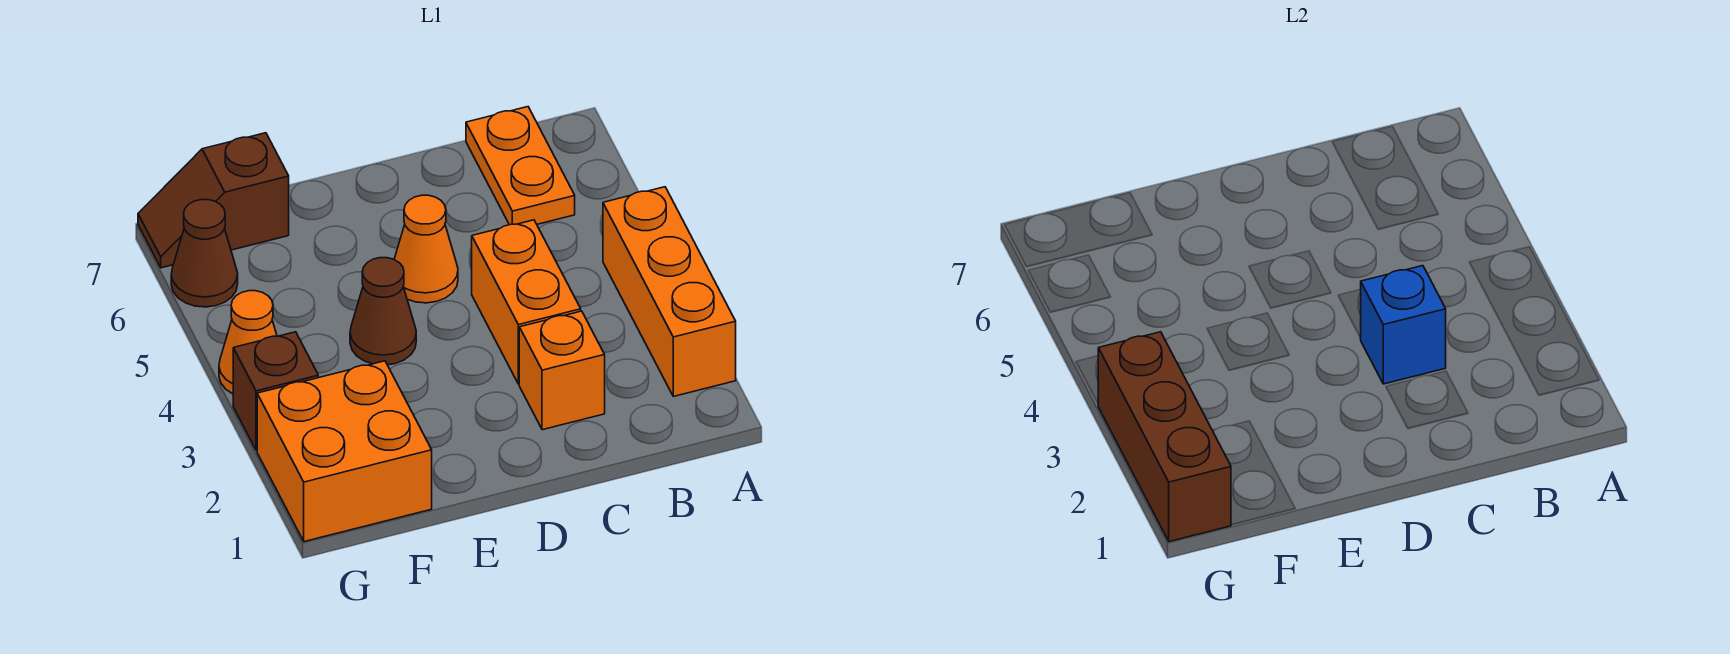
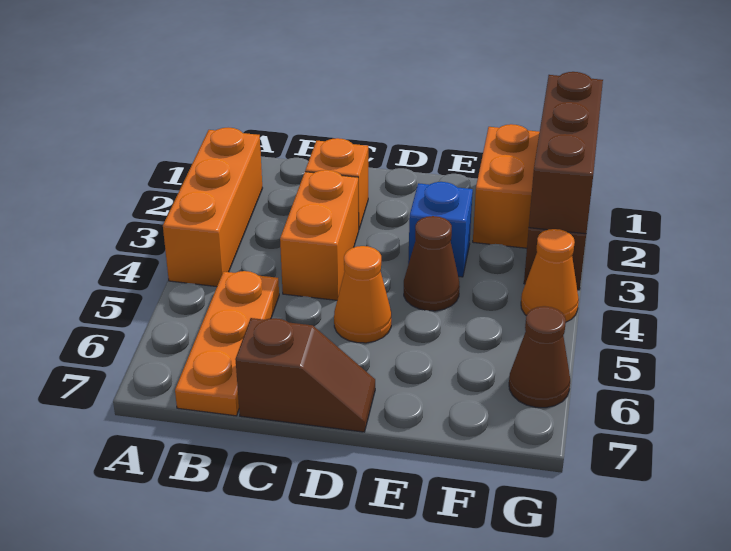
orange 1x2 plate [466,107,575,225] -> orange 1x3 plate [175,271,279,416]
blue 1x1 brick [1360,266,1446,384] -> blue 1x1 brick moved to [408,182,473,277]
brown 1x2 slope [138,133,289,268] -> brown 1x2 slope moved to [235,318,375,432]

